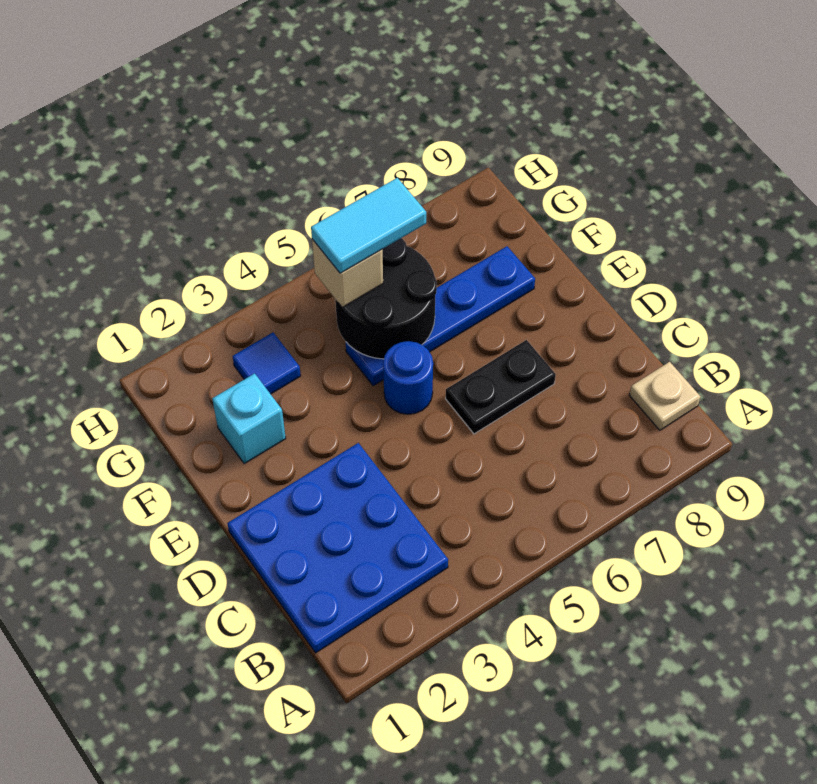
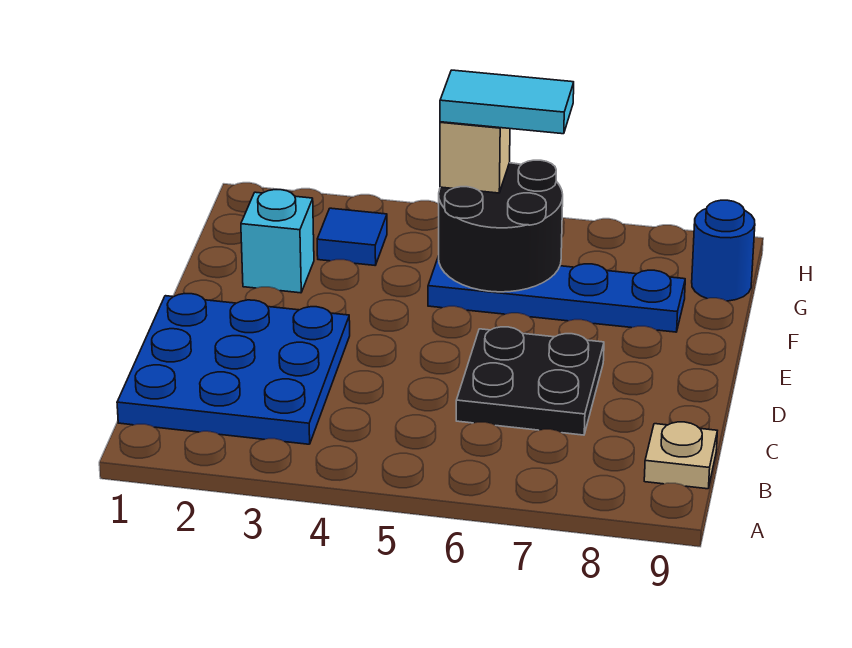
black 1x2 plate [446,340,556,434] -> black 2x2 plate [456,327,604,435]
blue 1x1 round brick [383,341,433,414] -> blue 1x1 round brick moved to [692,200,755,301]

